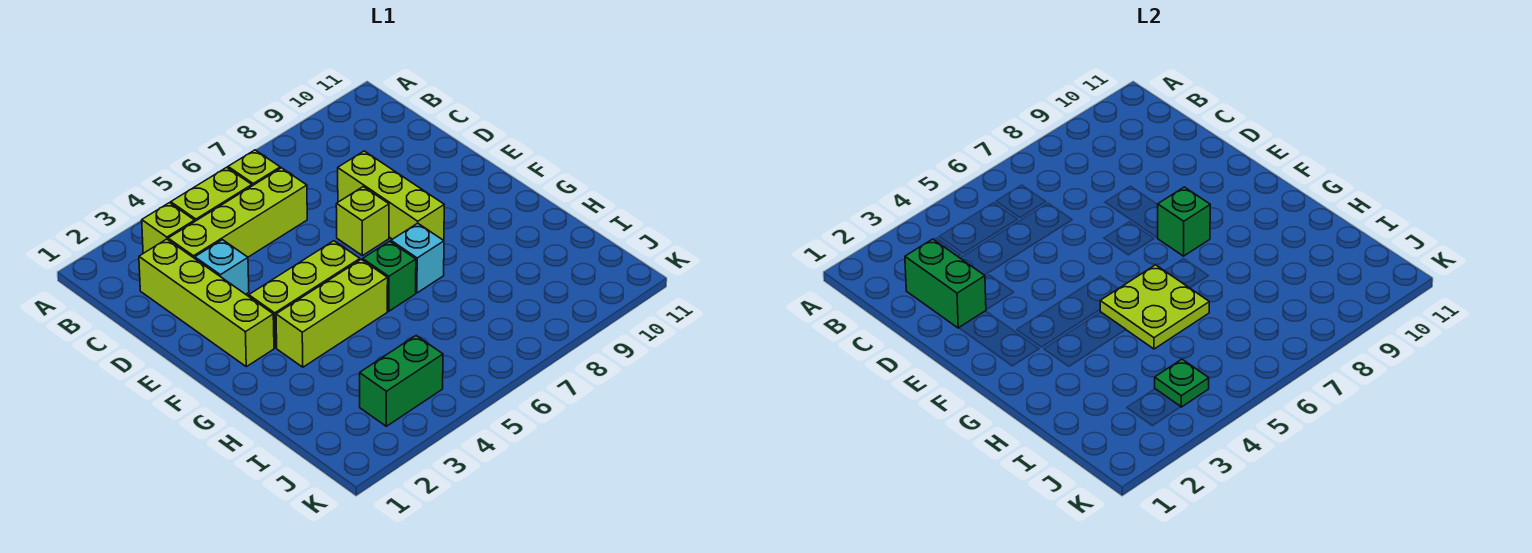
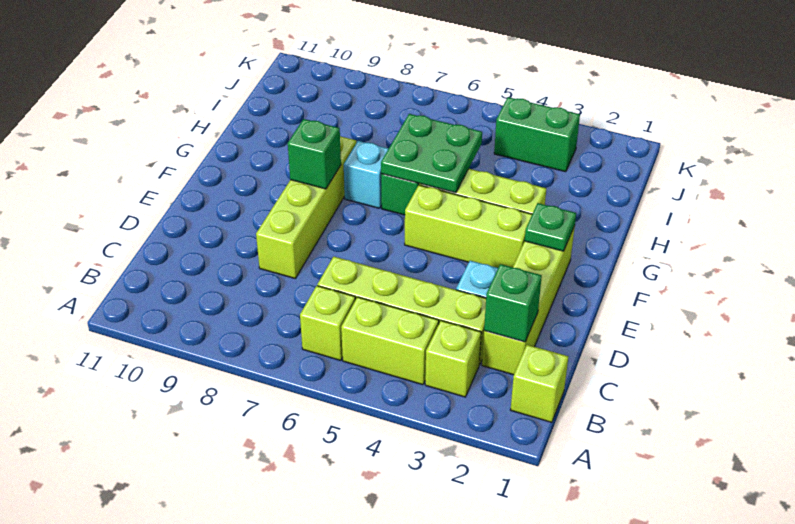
green 1x2 brick [905,239,986,328] -> green 1x1 brick [484,264,542,342]
lime 1x3 brick [338,151,444,240] -> lime 1x4 brick [256,136,356,279]
lime 1x1 brick [336,187,389,256] -> lime 1x1 brick moved to [511,345,569,422]
lime 2x2 plate [1100,265,1209,349] -> green 2x2 plate [381,114,482,193]
green 1x1 plate [1155,359,1209,407] -> green 1x1 plate moved to [525,203,576,251]

